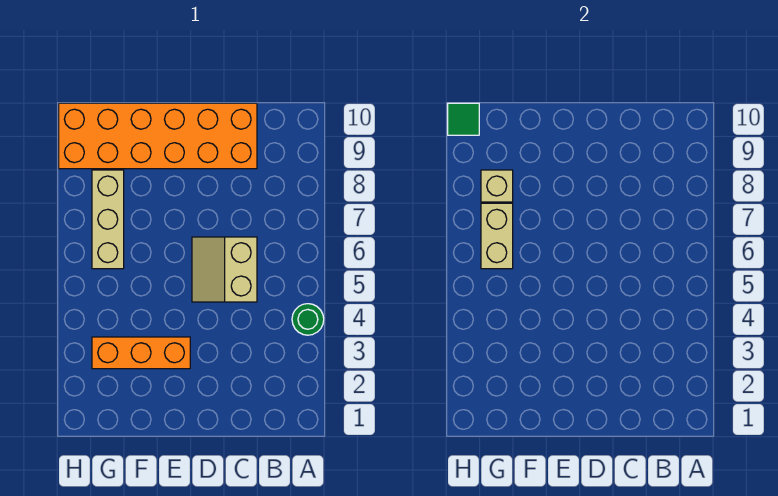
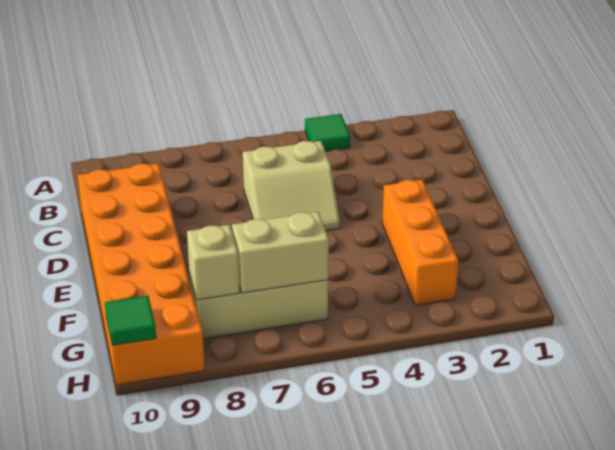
green 1x1 round brick [292,304,324,335] -> green 1x1 tile [305,114,350,151]

